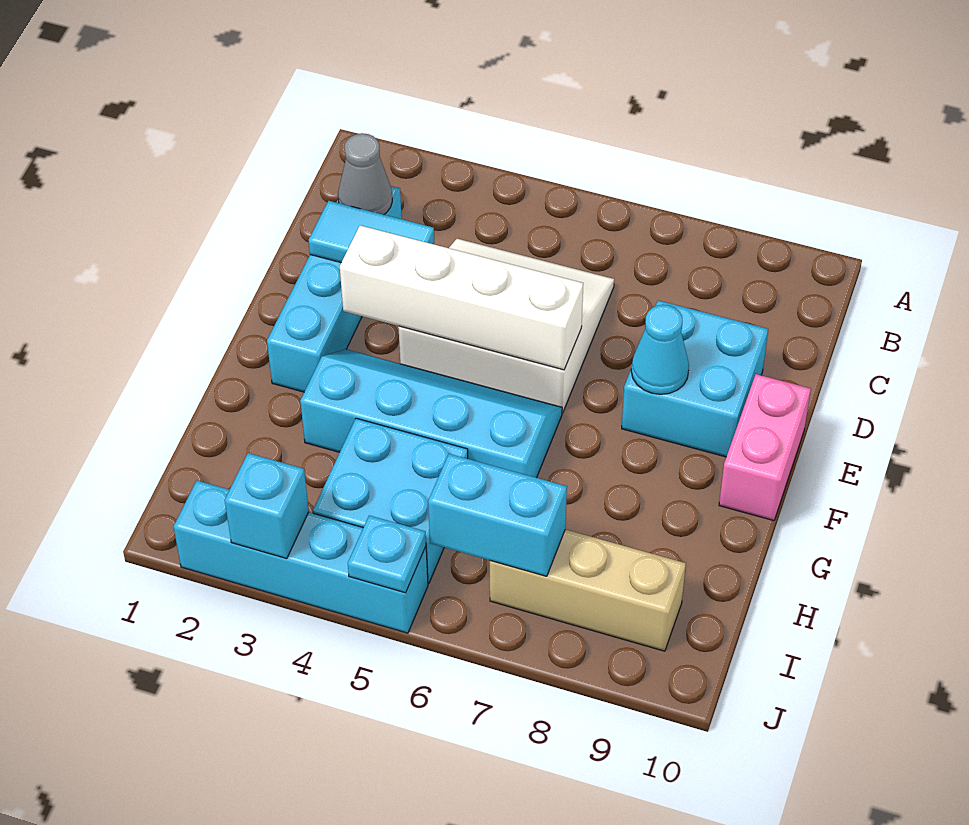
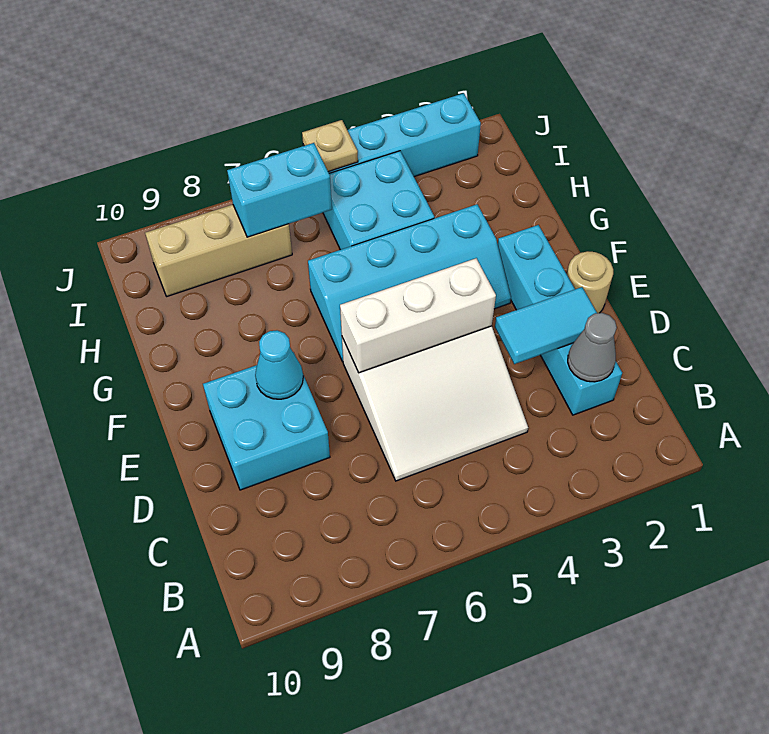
none -> tan 1x1 round brick [567,251,613,313]
white 1x4 brick [340,225,583,370] -> white 1x3 brick [340,258,496,373]
pink 1x2 brick [719,374,811,521] -> none
cyan 1x1 brick [225,453,309,559] -> none
cyan 1x1 plate [348,515,426,593] -> tan 1x1 plate [302,120,358,172]

